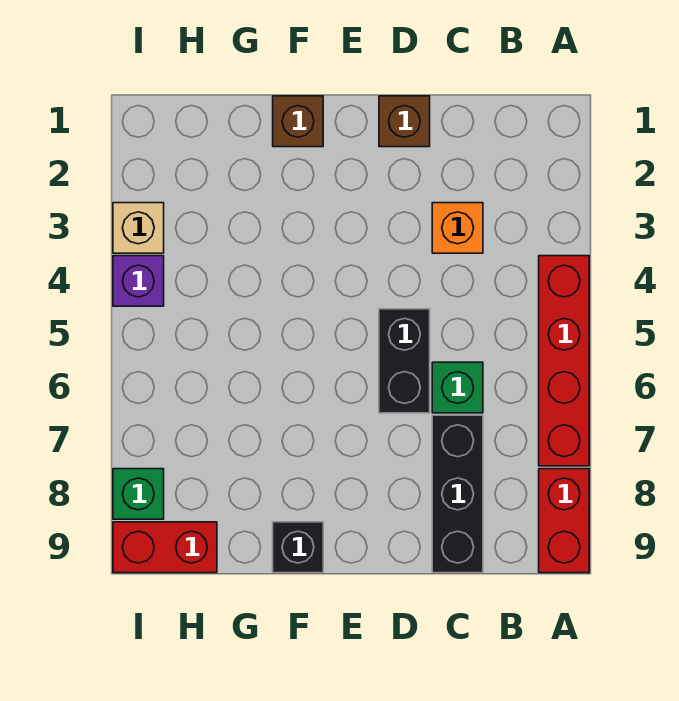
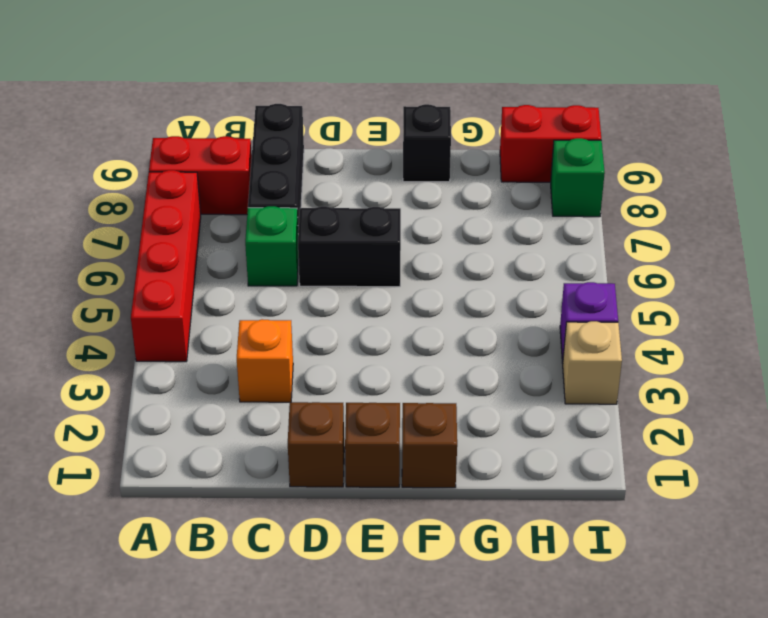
red 1x2 brick [539,469,589,573] -> red 1x2 brick turned to [149,136,252,215]
black 1x2 brick [379,309,430,413] -> black 1x2 brick turned to [298,206,401,287]
none -> brown 1x1 brick [345,403,400,487]

